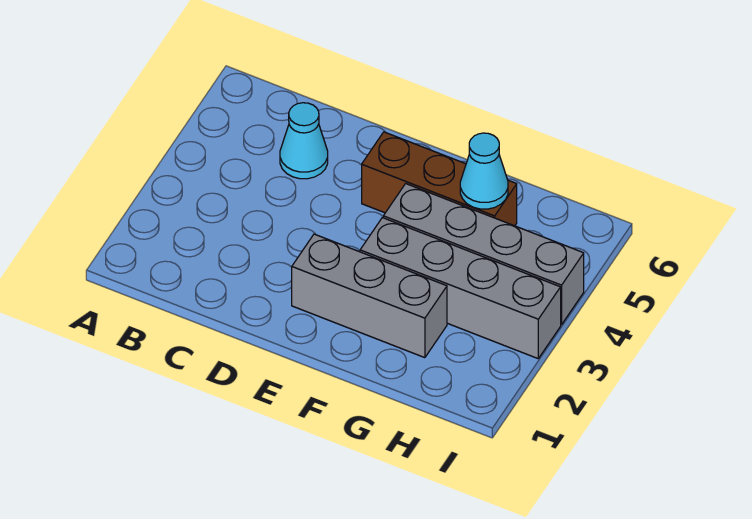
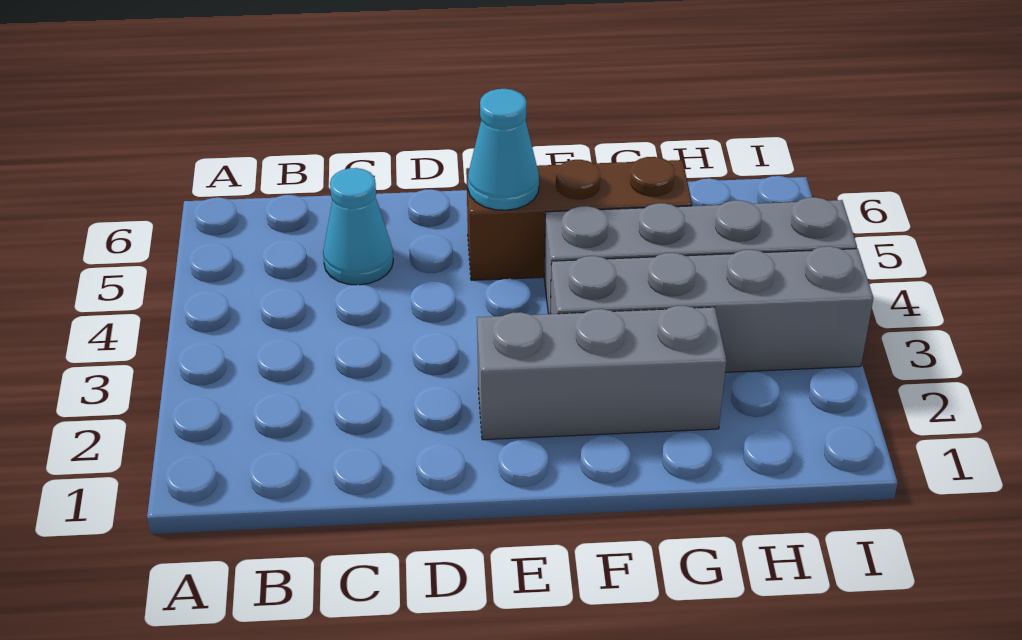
cyan 1x1 cone [460,133,508,209] -> cyan 1x1 cone moved to [468,89,539,210]

